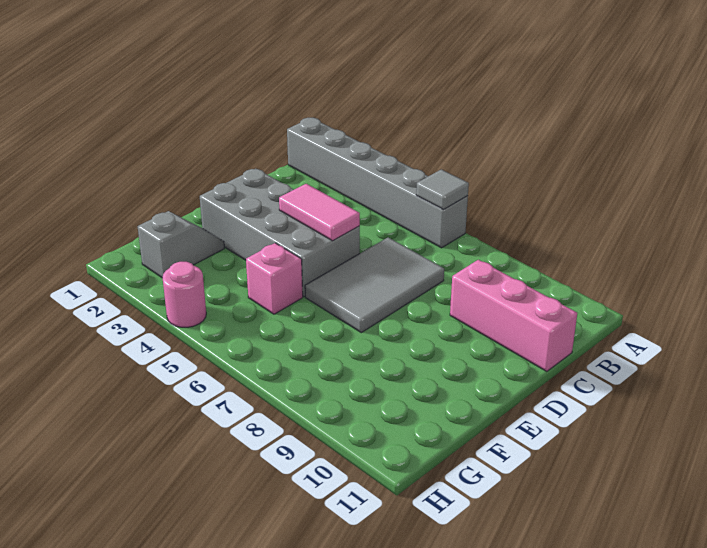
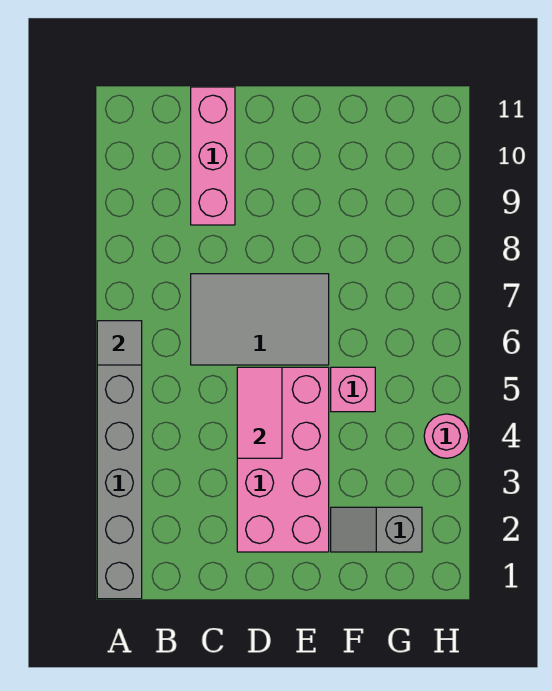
grey 2x4 brick [200,169,360,297] -> pink 2x4 brick [237,367,329,552]

